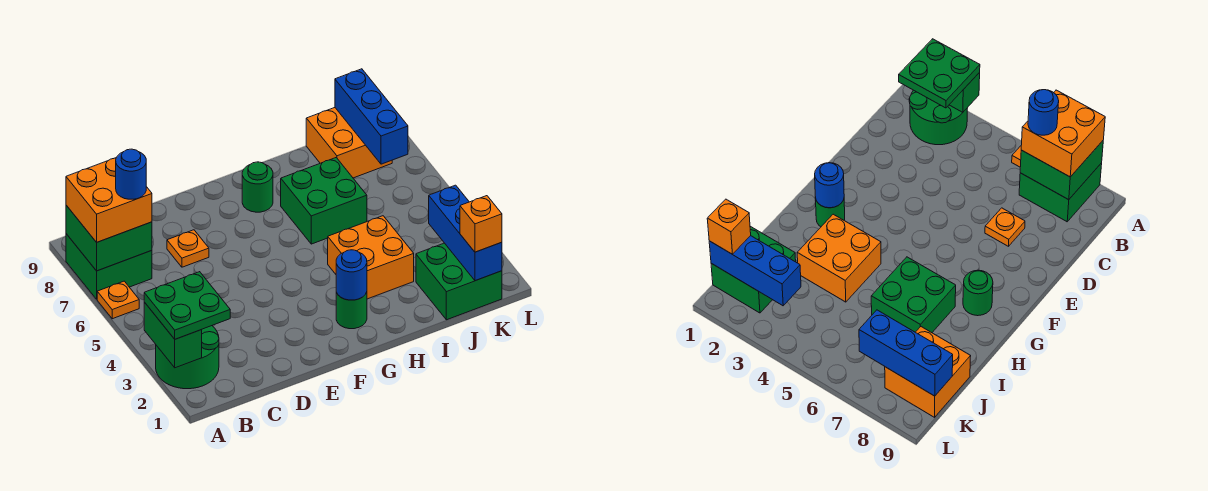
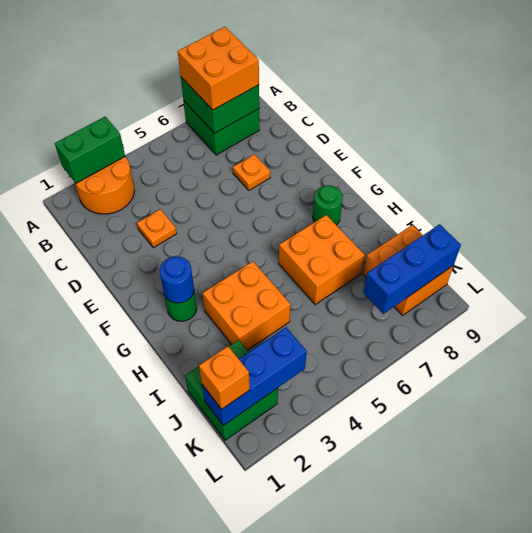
green 2x2 round brick [156,326,219,389] -> orange 2x2 round brick [74,157,135,214]
green 2x2 plate [144,272,230,339] -> none
orange 1x1 plate [97,281,139,319] -> orange 1x1 plate moved to [137,209,177,248]
blue 1x1 round brick [116,149,146,199] -> none
green 2x2 brick [281,158,367,244] -> orange 2x2 brick [279,215,365,305]

